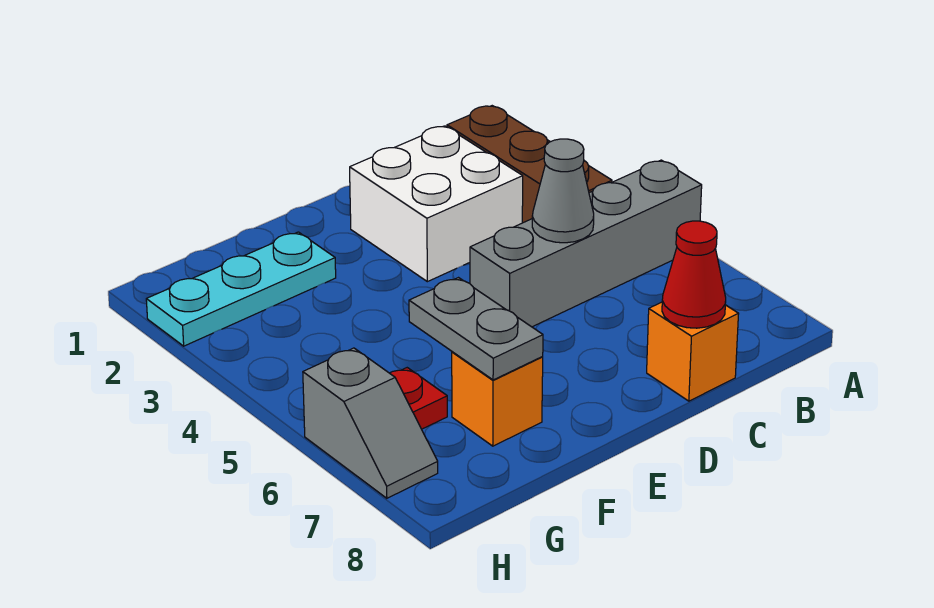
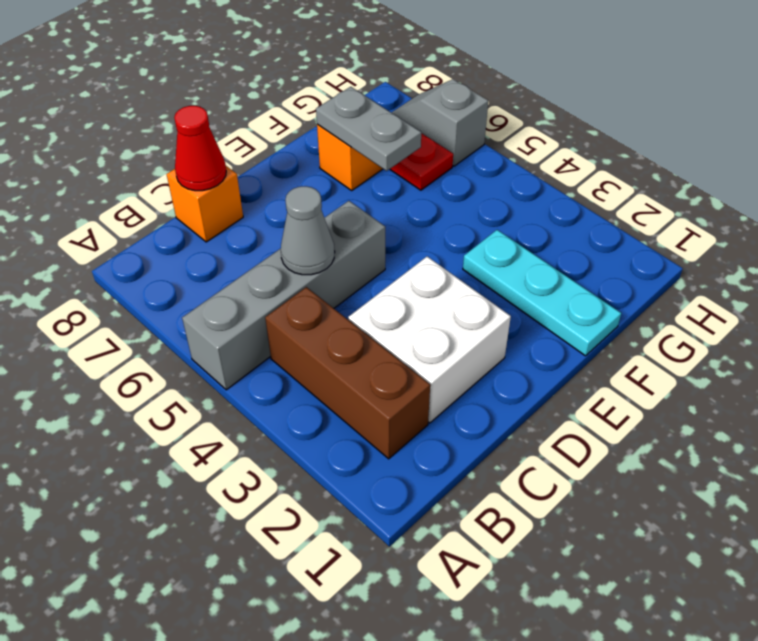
cyan 1x3 plate [146,232,336,346] -> cyan 1x3 plate turned to [463,230,621,356]

